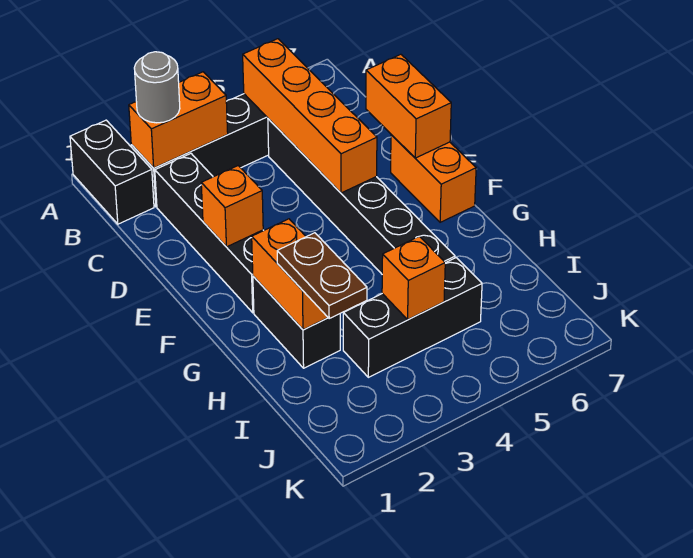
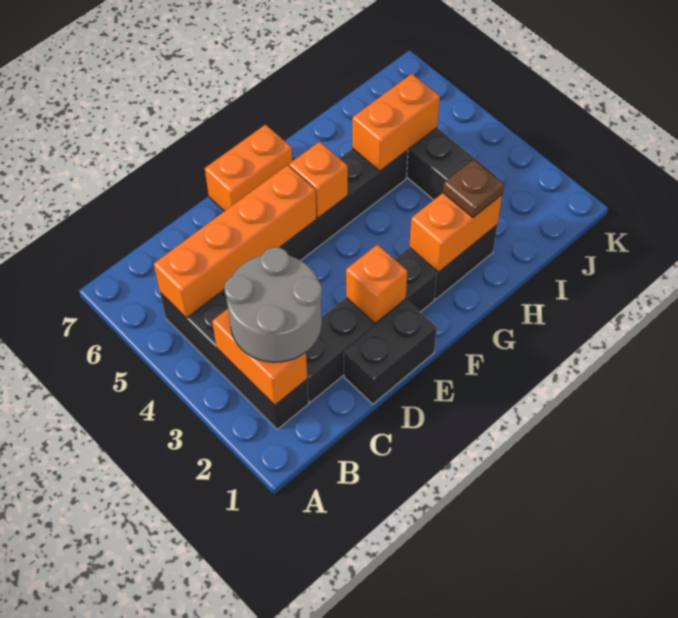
black 1x2 brick [70,120,154,224] -> black 1x2 brick moved to [344,301,437,404]
grey 1x1 round brick [134,52,180,123] -> grey 2x2 round brick [224,247,322,362]
orange 1x2 brick [366,54,451,158] -> orange 1x2 brick moved to [352,74,440,171]
brown 1x2 plate [277,233,367,318] -> brown 1x1 plate [443,159,504,217]
orange 1x1 brick [382,236,445,320] -> orange 1x1 brick moved to [289,142,348,218]

